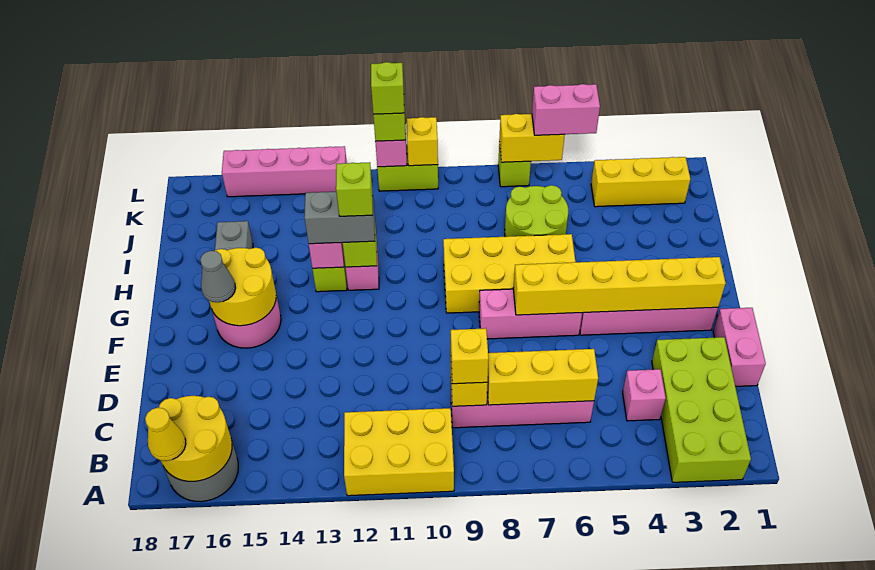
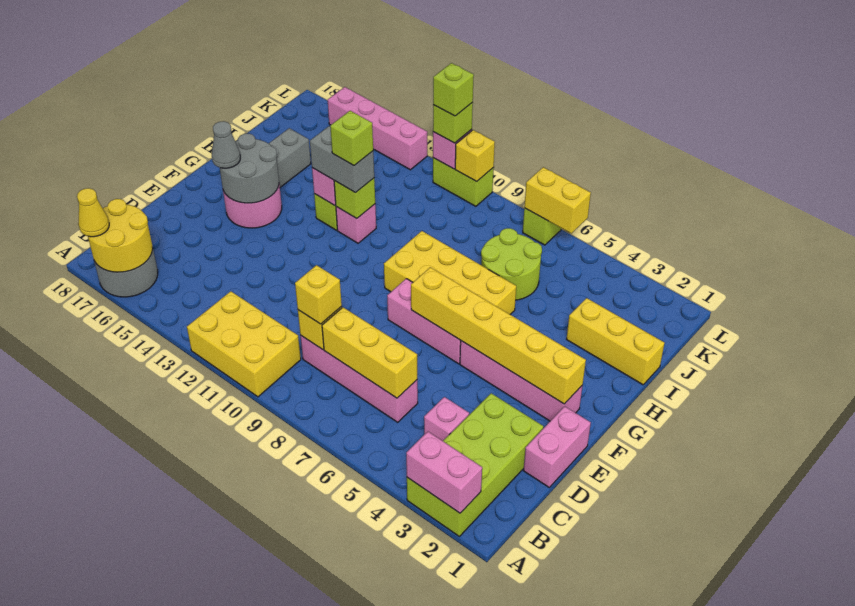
yellow 2x2 round brick [209,248,276,326] -> grey 2x2 round brick [220,134,279,203]
yellow 1x3 brick [591,157,690,207] -> yellow 1x3 brick moved to [567,298,665,385]
pink 1x2 brick [532,84,600,135] -> pink 1x2 brick moved to [406,432,482,513]

